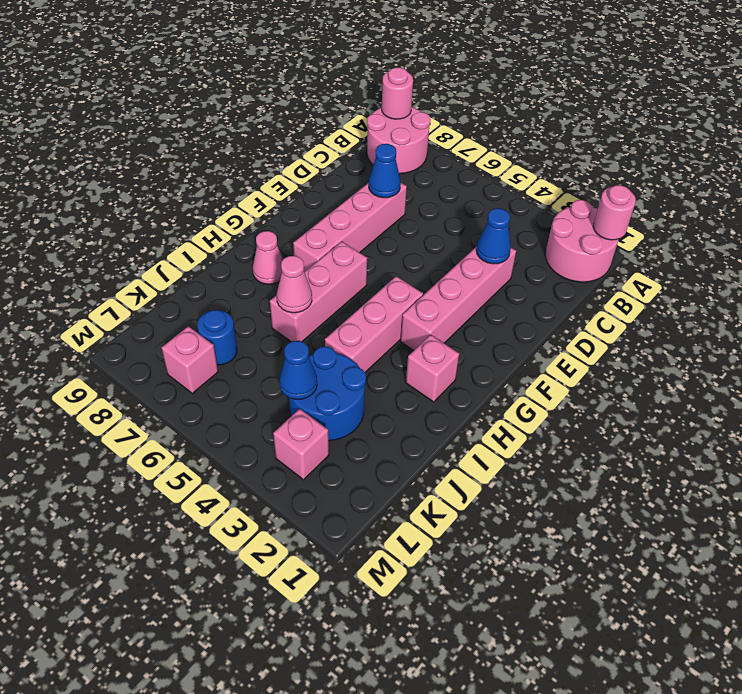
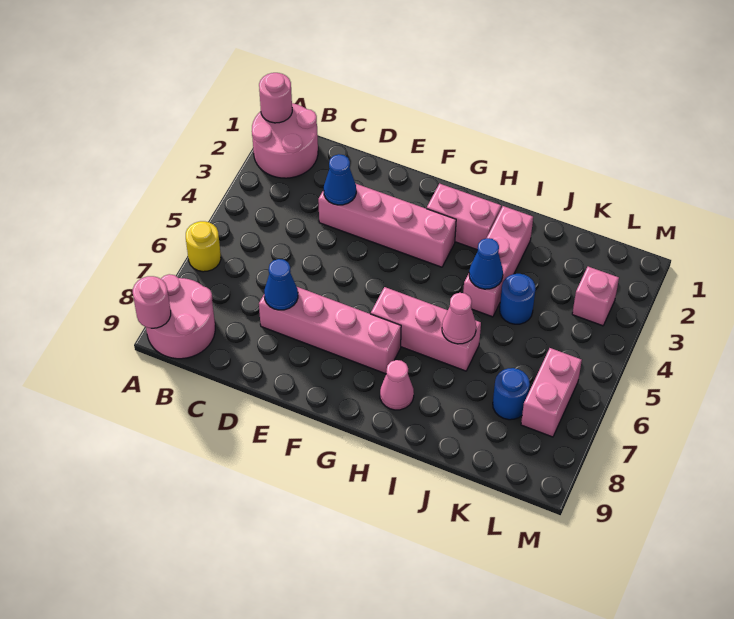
none -> yellow 1x1 round brick [186,221,221,272]
pink 1x3 brick [325,276,423,372] -> pink 1x3 brick turned to [463,206,533,317]
pink 1x1 brick [406,335,459,402] -> pink 1x2 brick [427,184,501,250]
blue 2x2 round brick [289,347,366,441] -> blue 1x1 round brick [500,274,536,324]
blue 1x1 cone [279,341,317,399] -> blue 1x1 cone moved to [469,238,503,289]
pink 1x1 brick [161,326,218,393] -> pink 1x2 brick [521,348,582,437]

